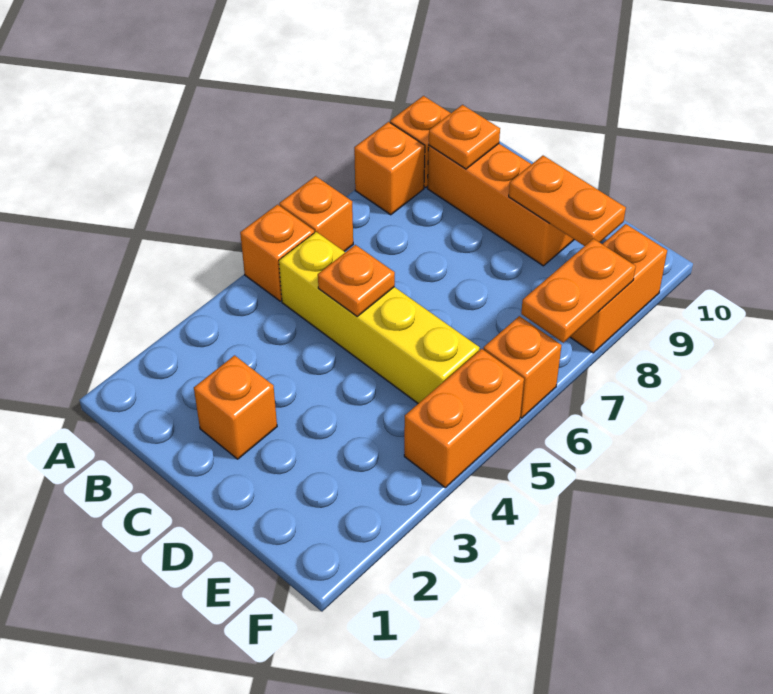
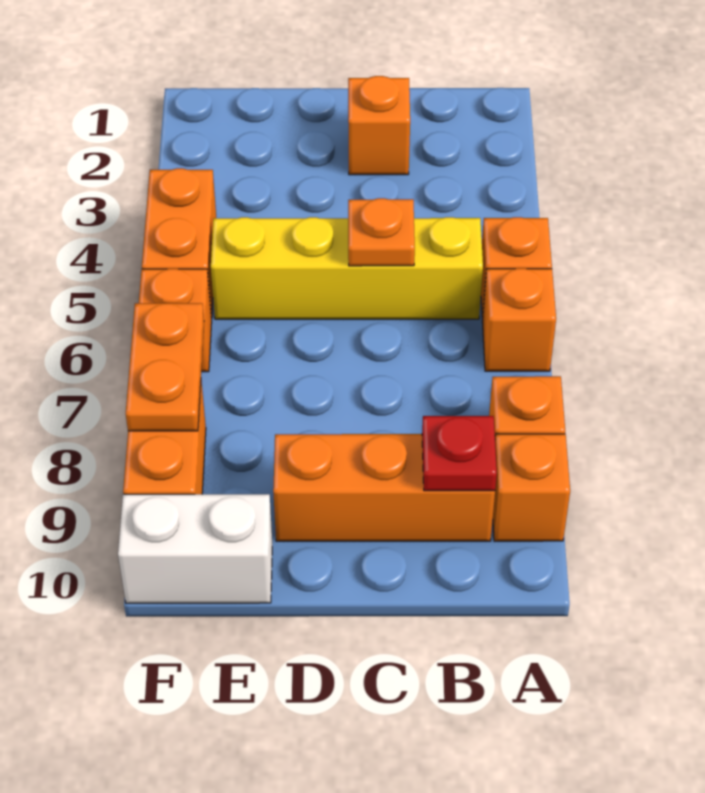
orange 1x1 plate [429,105,500,169] -> red 1x1 plate [422,416,497,491]
orange 1x2 plate [509,156,626,246] -> none
none -> white 1x2 brick [118,494,272,603]

